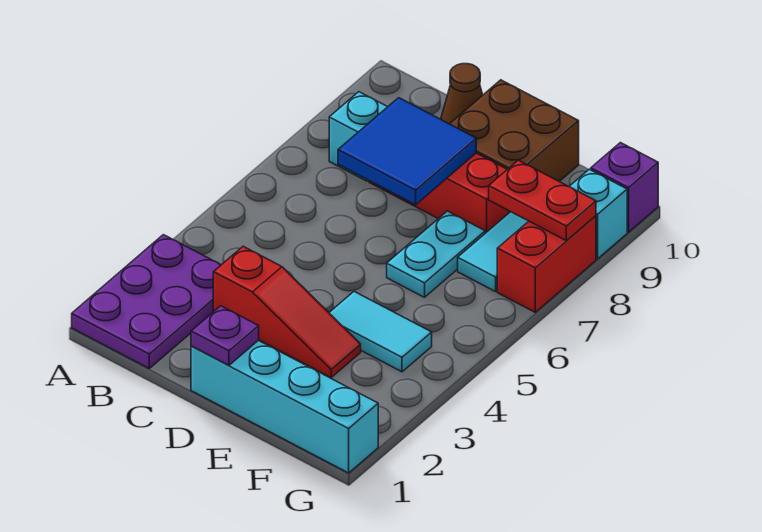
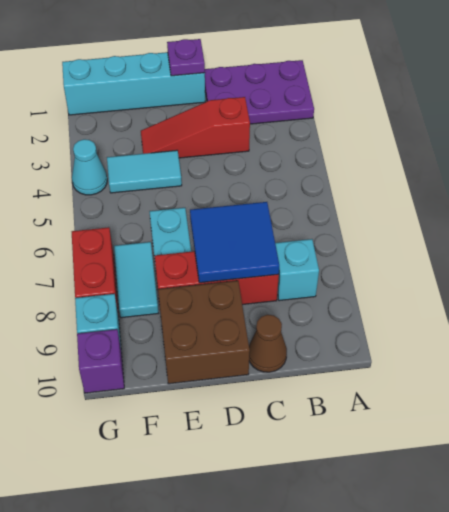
purple 2x3 plate [72,235,221,368] -> purple 2x3 plate turned to [205,60,314,124]
red 1x2 plate [489,160,596,241] -> none
none -> cyan 1x1 cone [72,139,107,195]

